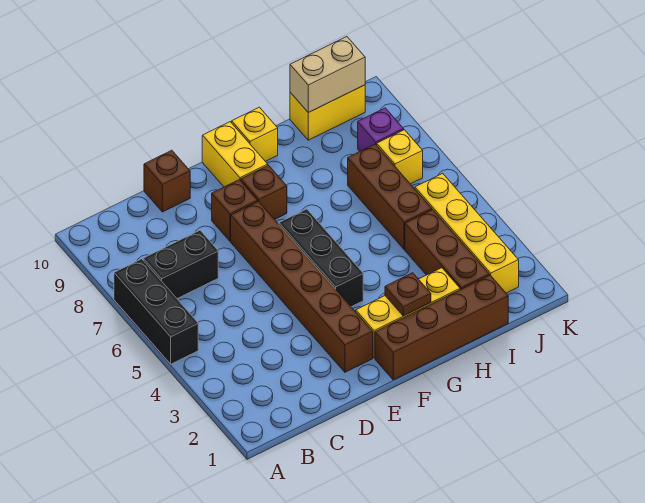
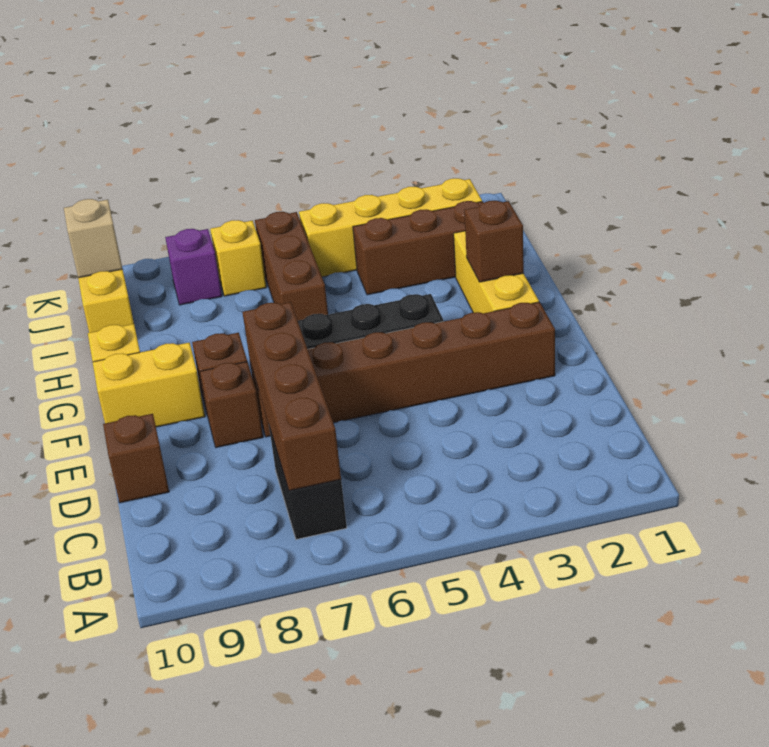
black 1x3 brick [114,259,198,364] -> none
brown 1x4 brick [375,275,508,380] -> brown 1x4 brick moved to [242,302,341,491]
brown 1x1 plate [385,273,431,316] -> brown 1x1 brick [464,201,524,282]
brown 1x3 brick [348,144,432,249] -> brown 1x3 brick turned to [255,212,328,321]
tan 1x2 brick [290,37,365,113] -> tan 1x1 brick [64,199,122,278]

